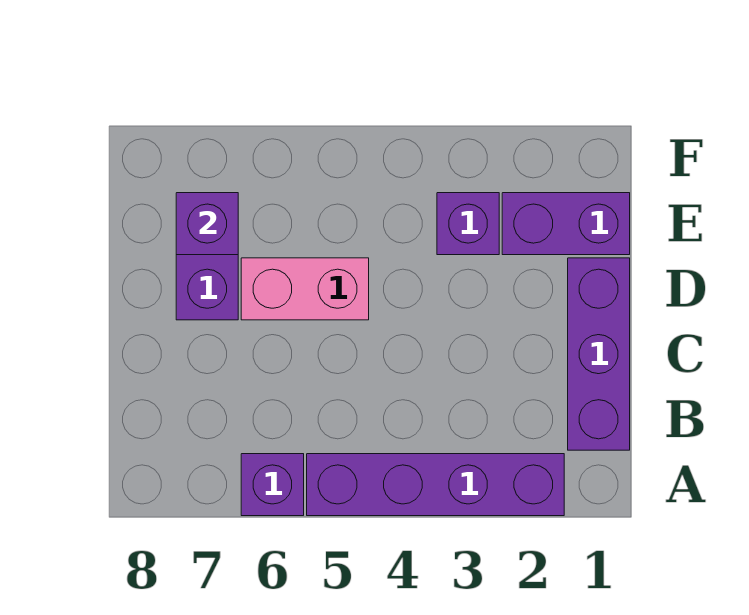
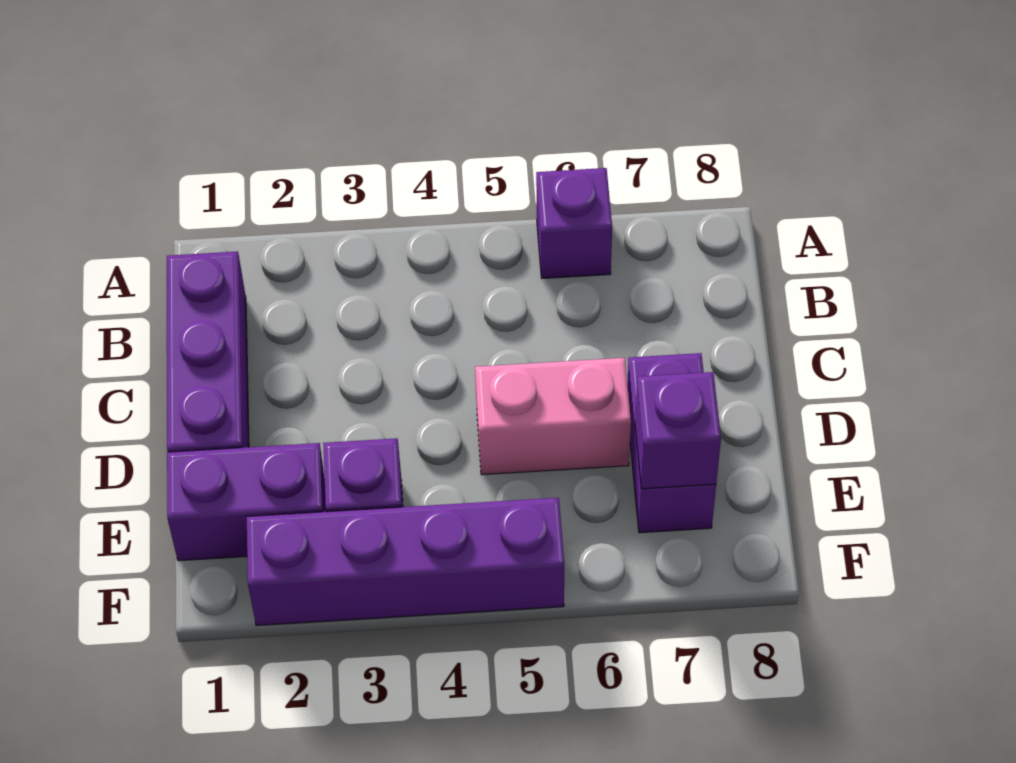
purple 1x4 brick [307,454,564,516] -> purple 1x4 brick moved to [247,498,564,626]

